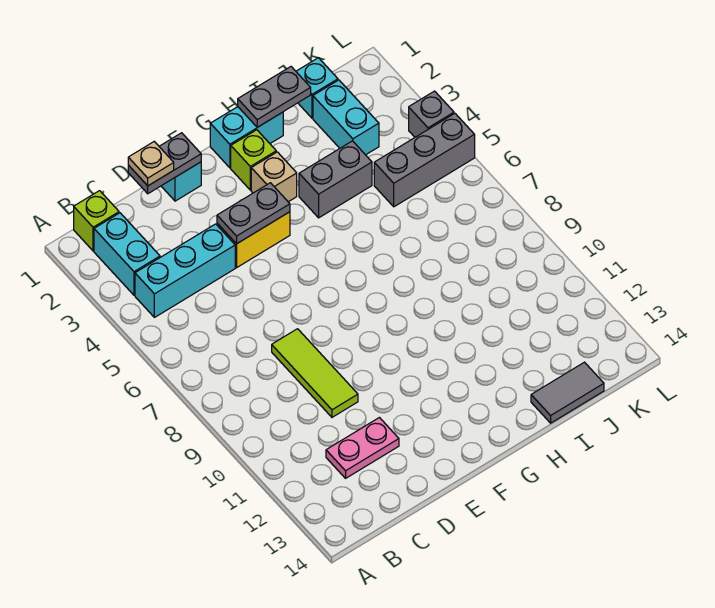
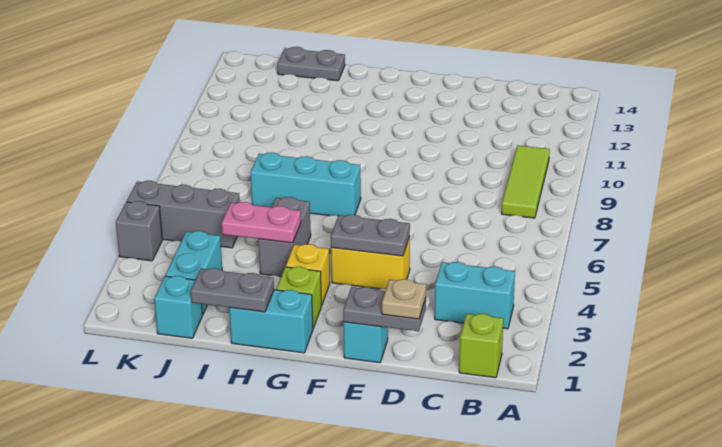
cyan 1x2 brick [94,213,160,295] -> cyan 1x2 brick turned to [435,262,515,329]
cyan 1x3 brick [135,224,235,317] -> cyan 1x3 brick moved to [250,153,361,216]
pink 1x2 plate [326,418,399,478] -> pink 1x2 plate moved to [222,202,301,243]
lime 1x3 tile [272,329,358,417] -> lime 1x3 tile moved to [501,145,550,218]
tan 1x1 brick [251,152,297,202] -> yellow 1x1 brick [286,244,330,305]
grey 1x2 brick [299,141,372,218] -> grey 1x2 brick turned to [258,197,311,277]
grey 1x2 tile [531,362,604,423] -> grey 1x2 plate [277,47,345,81]

